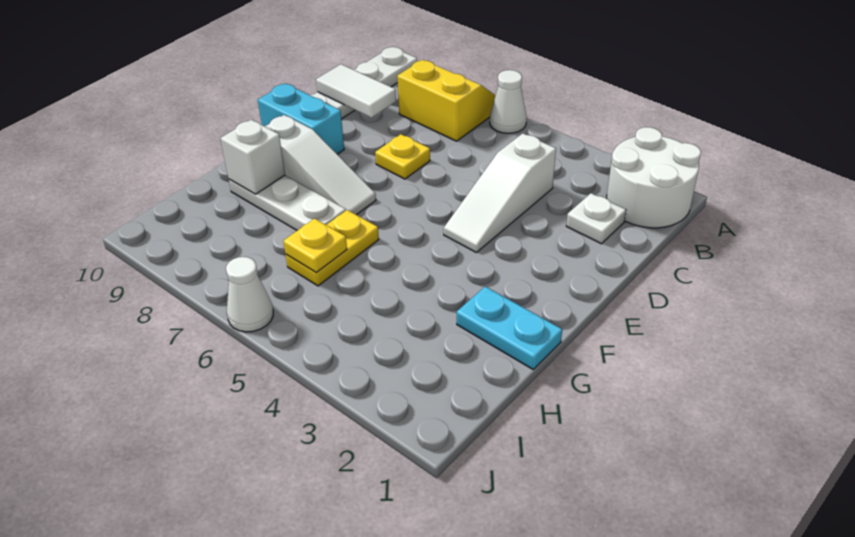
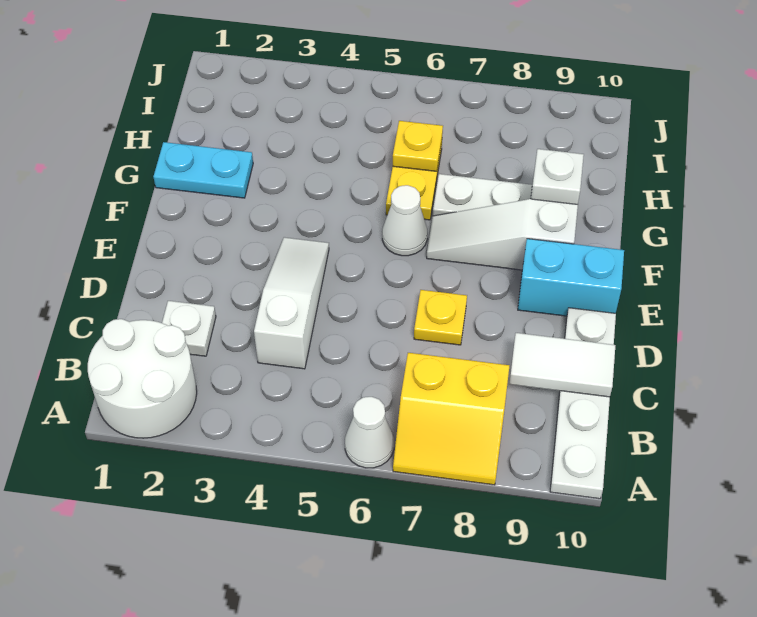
white 1x1 cone [226,257,273,332] -> white 1x1 cone moved to [382,185,427,256]

